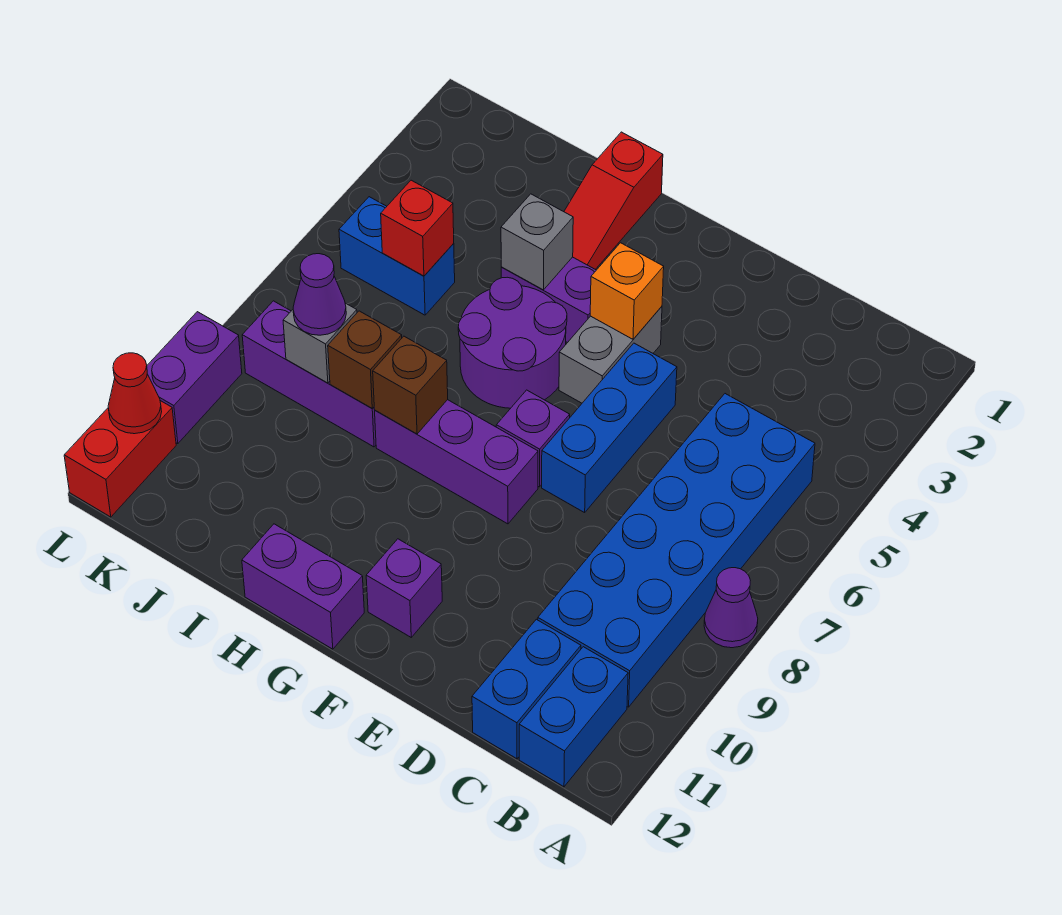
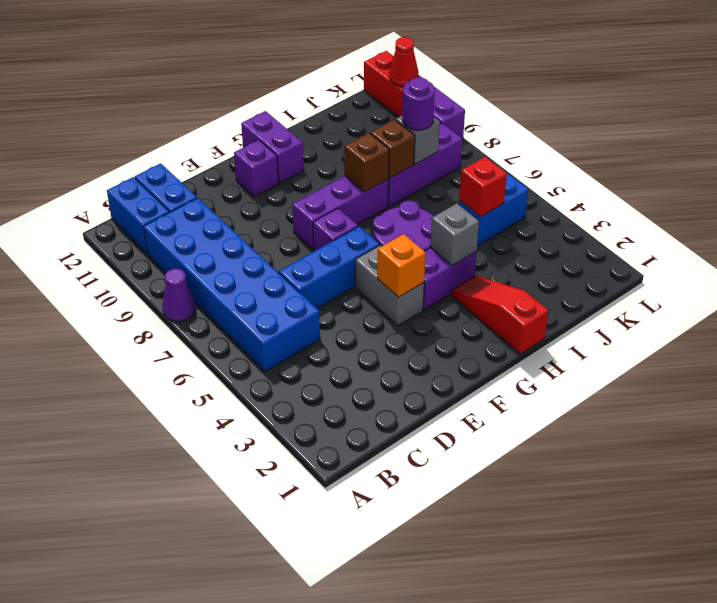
blue 1x3 brick [542,343,677,513] -> blue 1x3 brick turned to [279,226,380,308]
purple 1x2 brick [242,524,364,649] -> purple 1x2 brick turned to [241,111,304,183]
purple 1x1 cone [293,254,346,335] -> purple 1x1 round brick [402,77,435,130]

